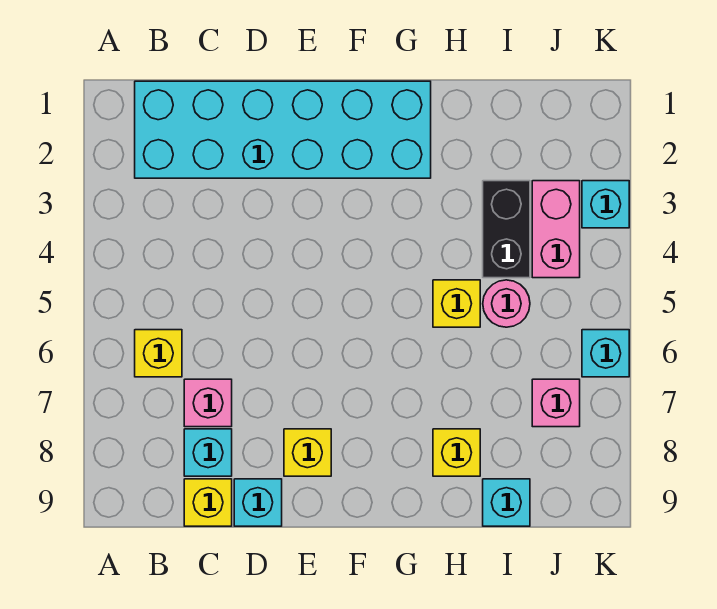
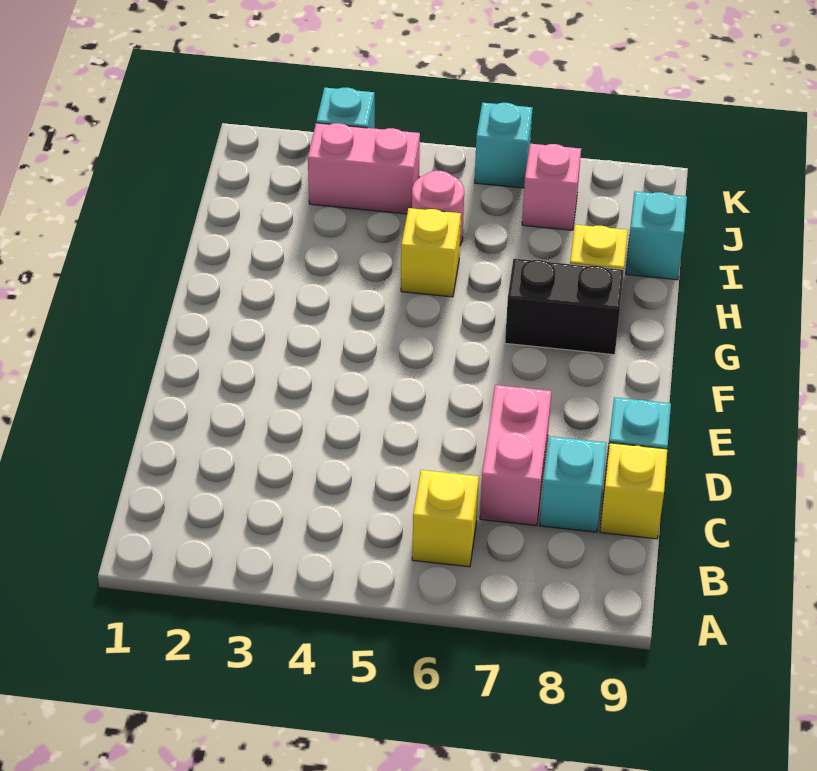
cyan 2x6 brick [135,81,431,178] -> none
pink 1x1 brick [184,379,232,427] -> pink 1x2 brick [480,385,551,526]
yellow 1x1 brick [284,429,331,476] -> none
black 1x2 brick [483,181,530,278] -> black 1x2 brick moved to [505,259,624,355]

